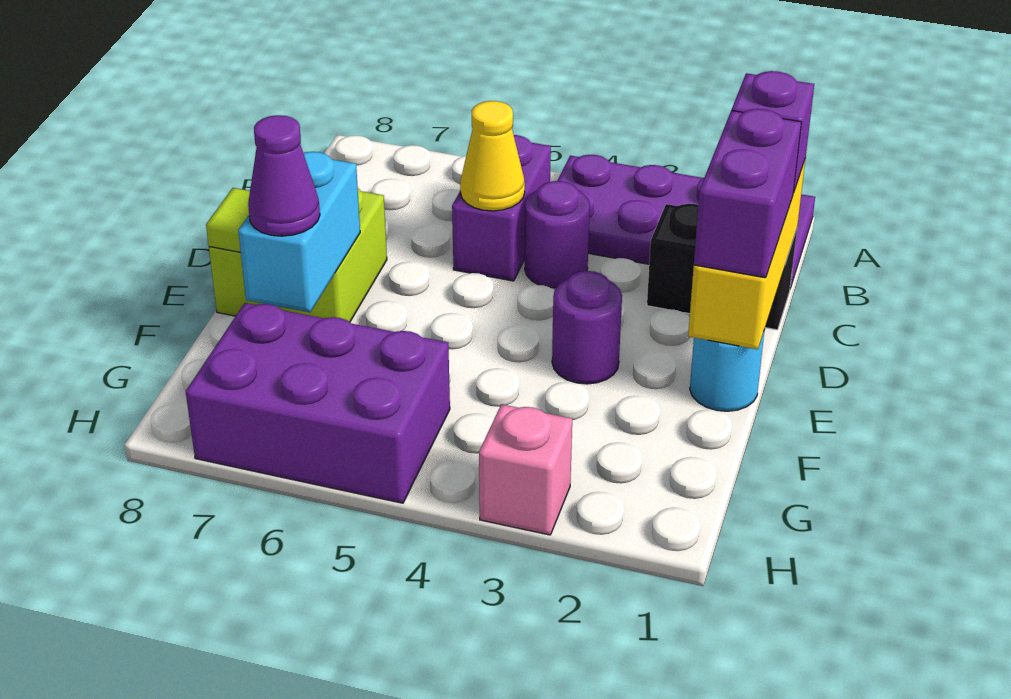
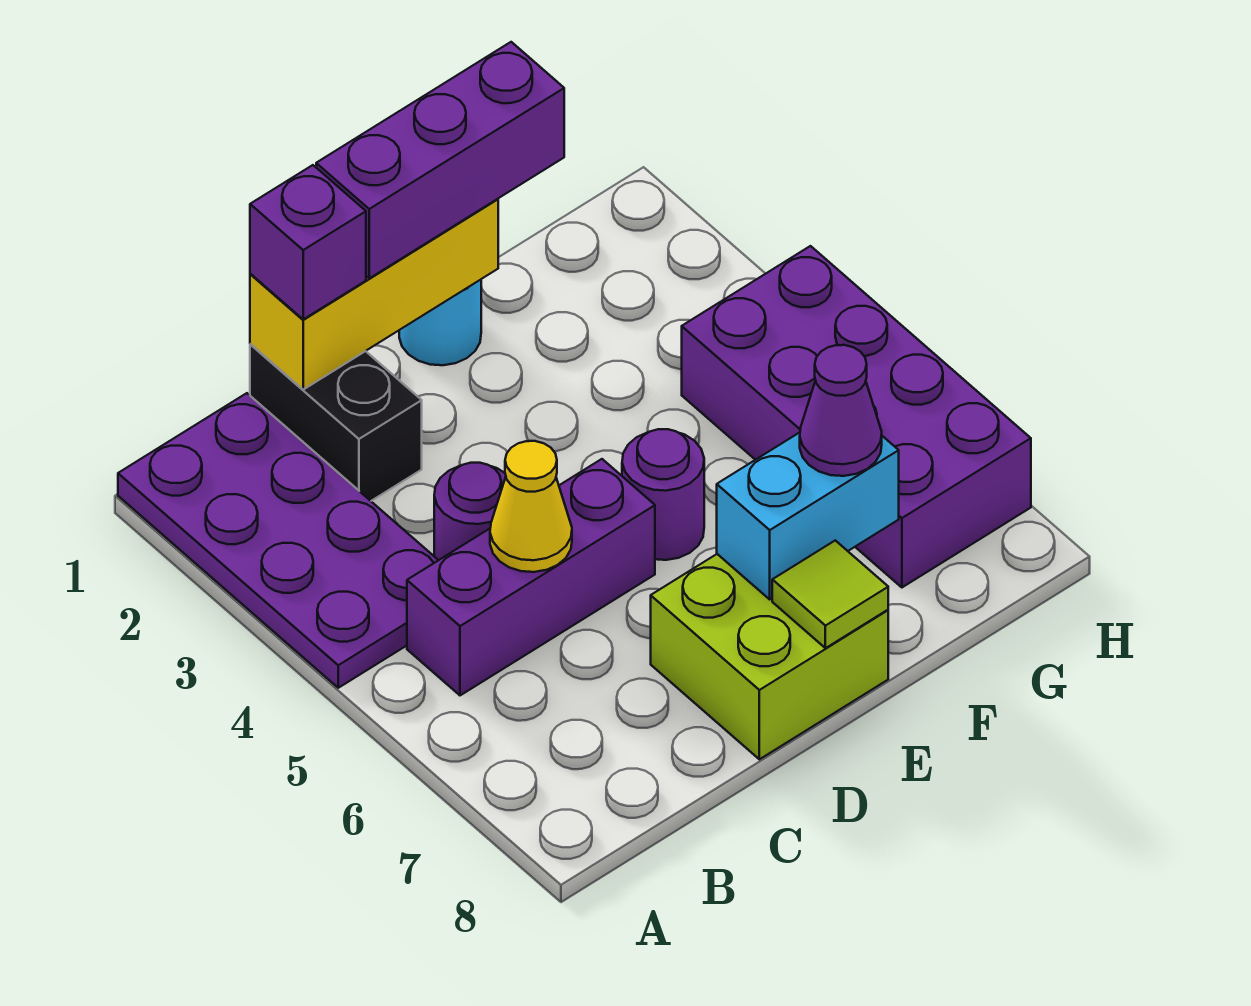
purple 1x2 brick [452,135,551,281] -> purple 1x3 brick [407,459,655,695]
purple 1x2 brick [694,109,801,278] -> purple 1x3 brick [316,42,564,278]
purple 1x1 round brick [552,271,622,384] -> purple 1x1 round brick moved to [622,429,704,560]
purple 2x3 brick [186,303,450,503] -> purple 2x4 brick [682,246,1031,587]
pink 1x1 brick [479,404,572,535] -> none

